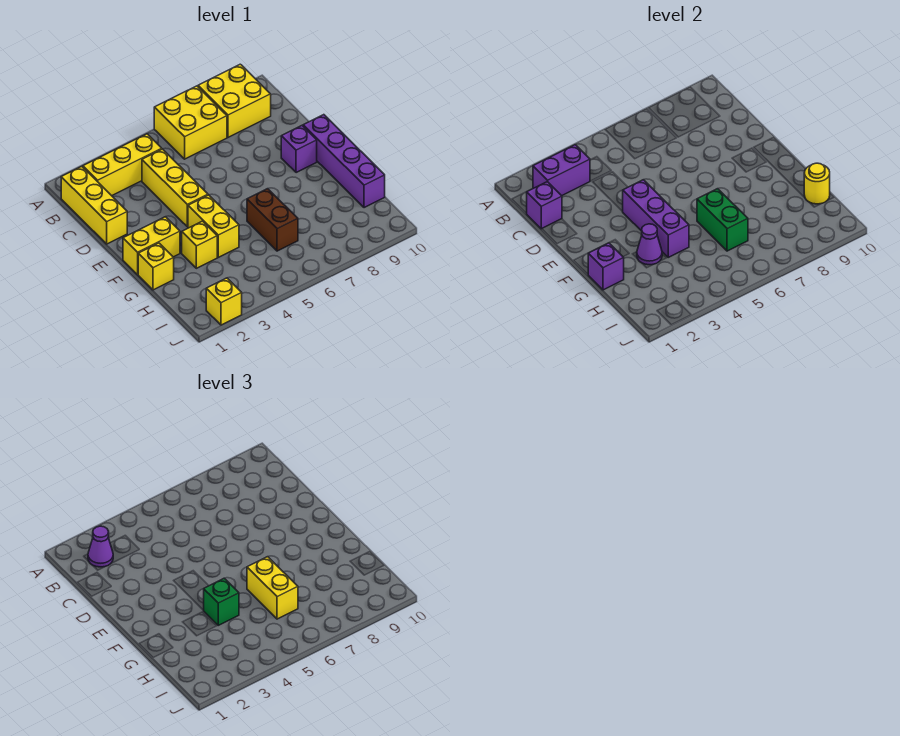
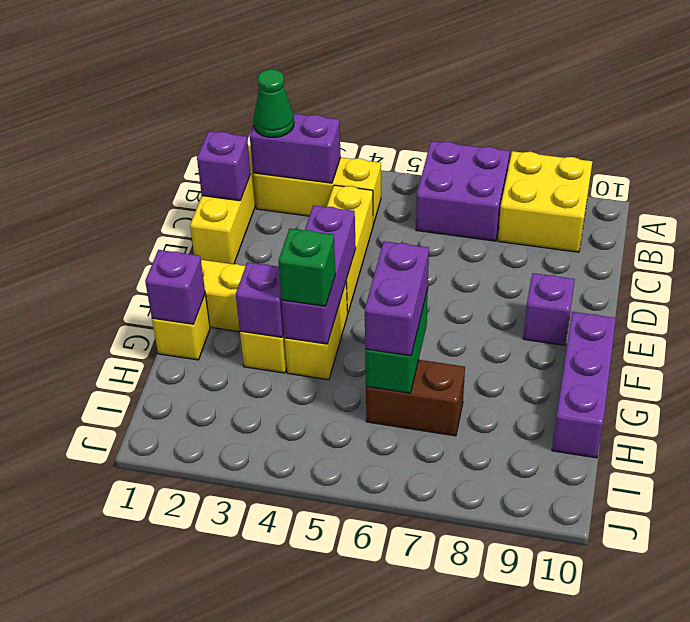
yellow 2x2 brick [154,86,227,159] -> purple 2x2 brick [416,141,510,241]
purple 1x1 cone [88,526,113,567] -> green 1x1 cone [253,69,294,137]
purple 1x4 brick [303,115,385,208] -> purple 1x3 brick [552,312,616,458]
purple 1x1 cone [637,224,662,265] -> purple 1x1 brick [236,262,284,337]
brown 1x2 brick [247,189,298,251] -> brown 1x2 brick turned to [366,360,465,436]
yellow 1x2 brick [247,557,298,619] -> purple 1x2 brick [365,241,429,356]
yellow 1x1 round brick [804,163,830,204] -> none
yellow 1x1 brick [206,278,242,325] -> none

